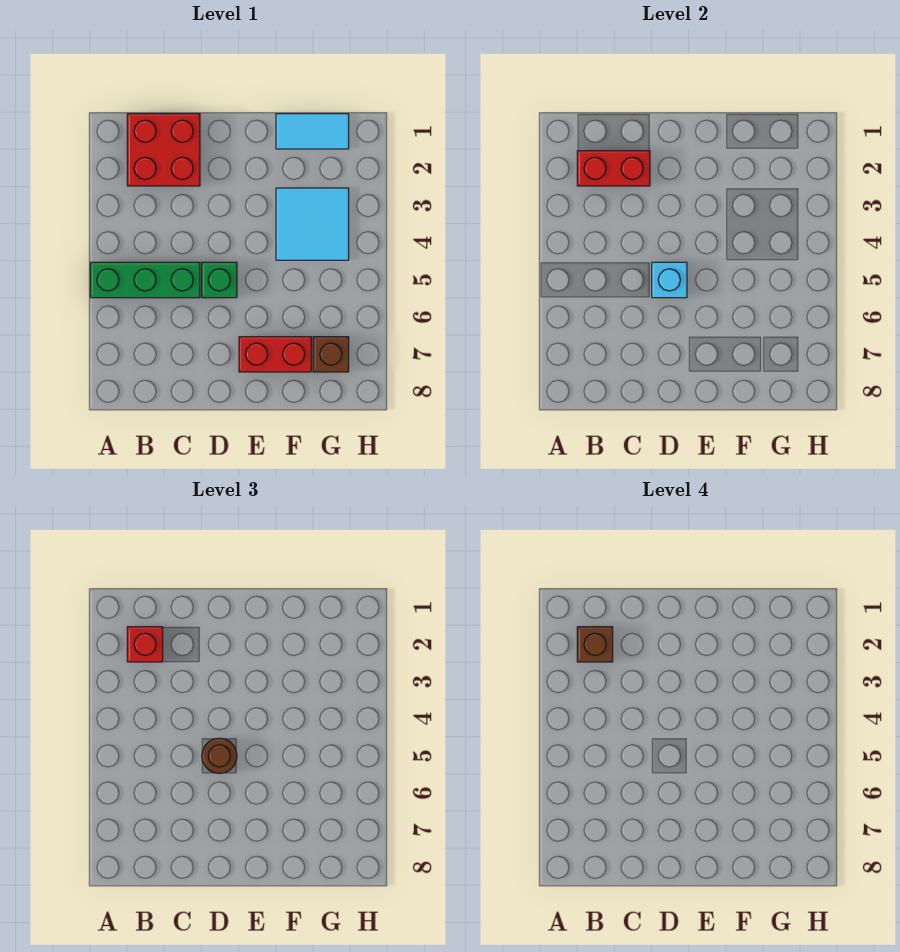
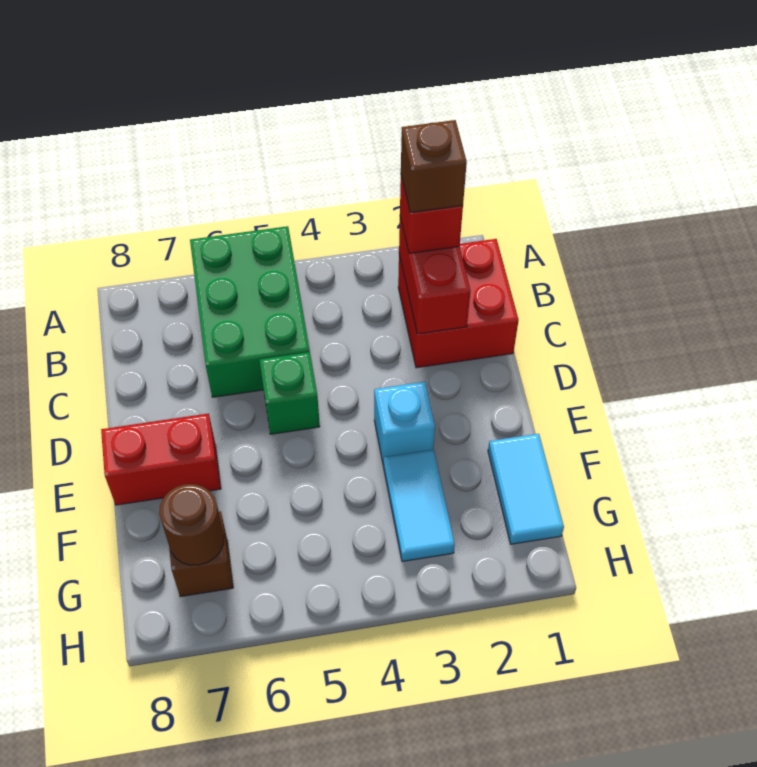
green 1x3 brick [90,262,200,298] -> green 2x3 brick [190,226,310,397]
cyan 1x1 brick [652,262,687,298] -> cyan 1x1 brick moved to [374,382,435,462]
brown 1x1 round brick [202,738,237,774] -> brown 1x1 round brick moved to [159,484,224,565]
red 1x2 brick [239,337,311,372] -> red 1x2 brick turned to [101,413,221,505]
cyan 2x2 tile [276,188,349,260] -> cyan 1x2 tile [383,449,455,562]

